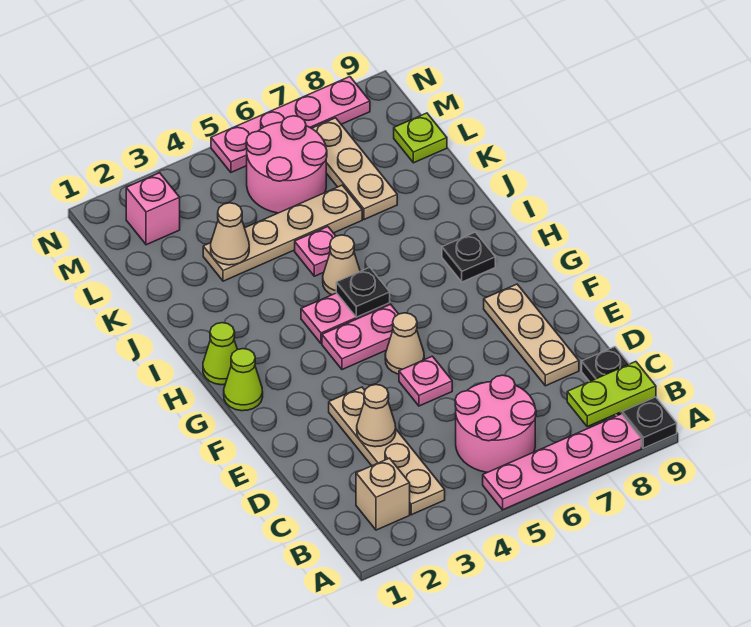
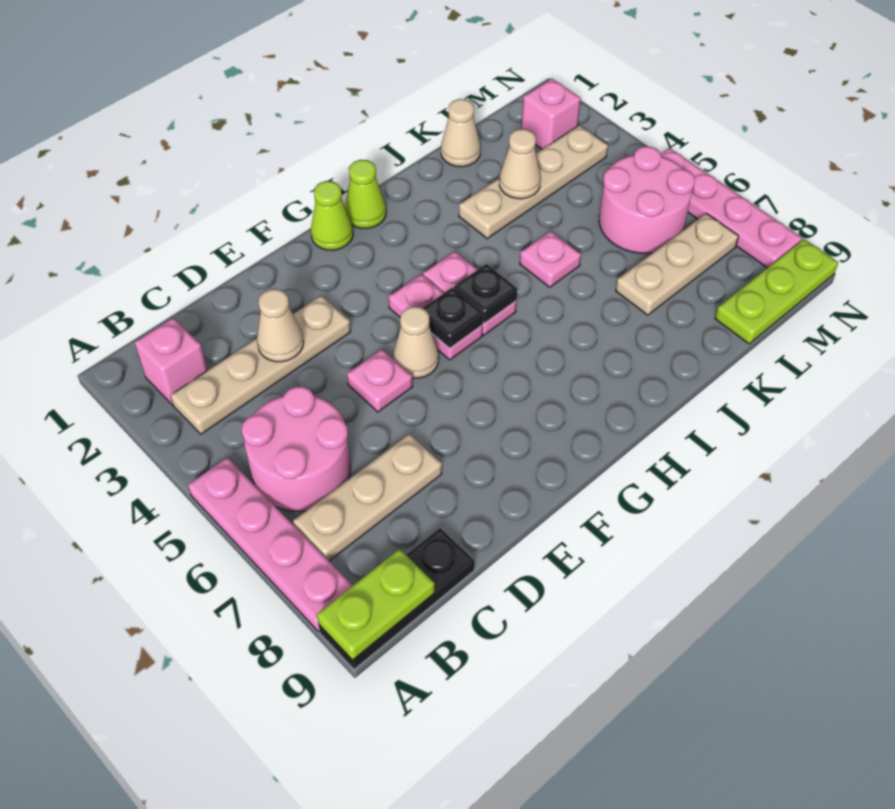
tan 1x1 brick [356,458,410,530] -> pink 1x1 brick [135,318,207,405]
lime 1x2 plate [567,362,656,427] -> lime 1x2 plate turned to [317,549,435,660]
tan 1x3 plate [484,284,579,386] -> tan 1x3 plate moved to [293,434,442,561]
black 1x1 plate [442,232,495,282] -> black 1x1 plate moved to [423,288,483,348]
tan 1x1 cone [323,235,360,295] -> tan 1x1 cone moved to [441,99,480,167]
tan 1x4 plate [203,185,362,281] -> tan 1x4 plate turned to [459,125,608,238]
lime 1x1 plate [394,113,447,163] -> lime 1x3 plate [715,239,838,344]

